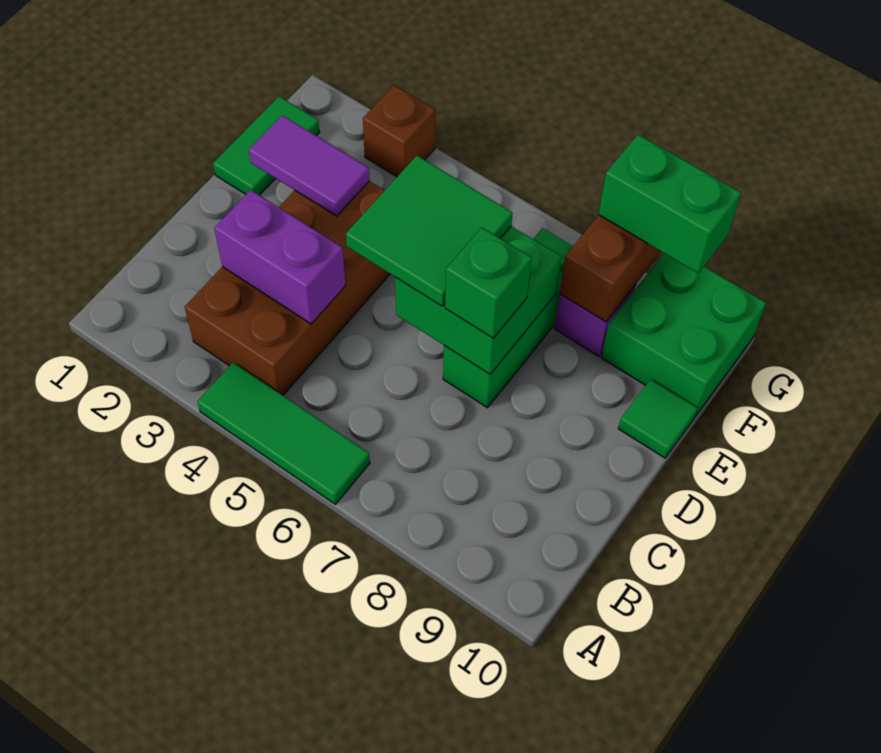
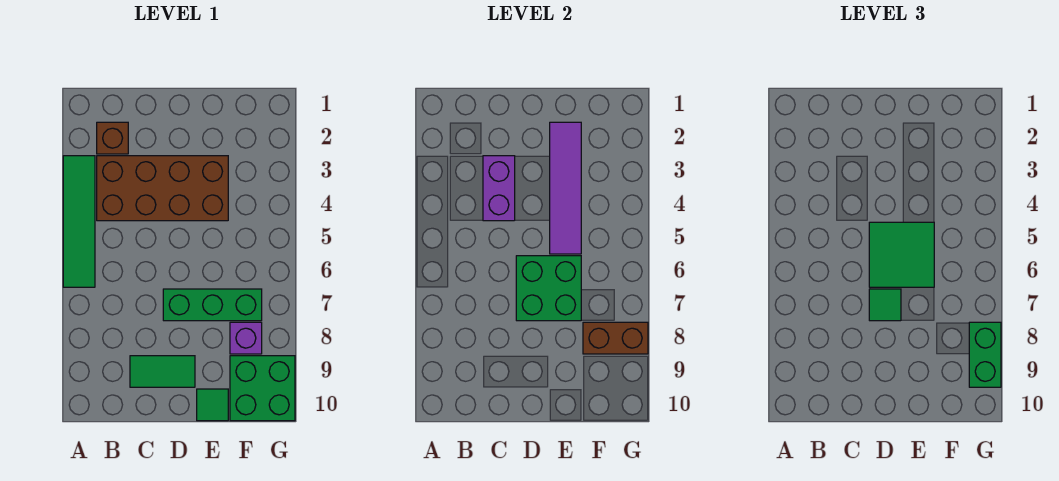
green 1x3 tile [198,362,370,504] -> green 1x4 tile [63,156,95,287]
green 1x1 brick [445,227,532,338] -> green 1x1 tile [869,289,901,321]
green 1x2 tile [213,96,320,195] -> green 1x2 tile moved to [130,356,195,387]
purple 1x2 tile [249,115,370,216] -> purple 1x4 tile [550,122,581,254]
brown 1x1 brick [363,85,436,177] -> brown 1x1 brick moved to [97,122,128,154]

